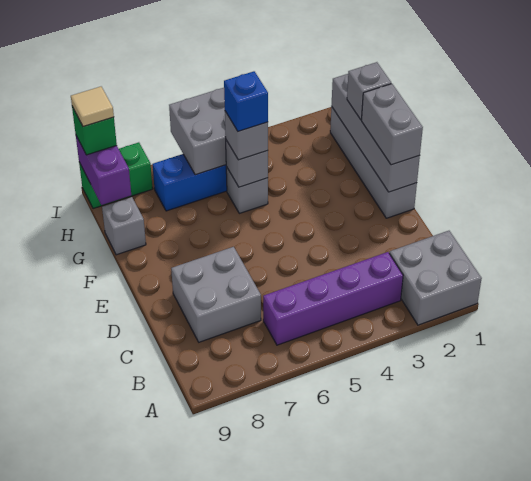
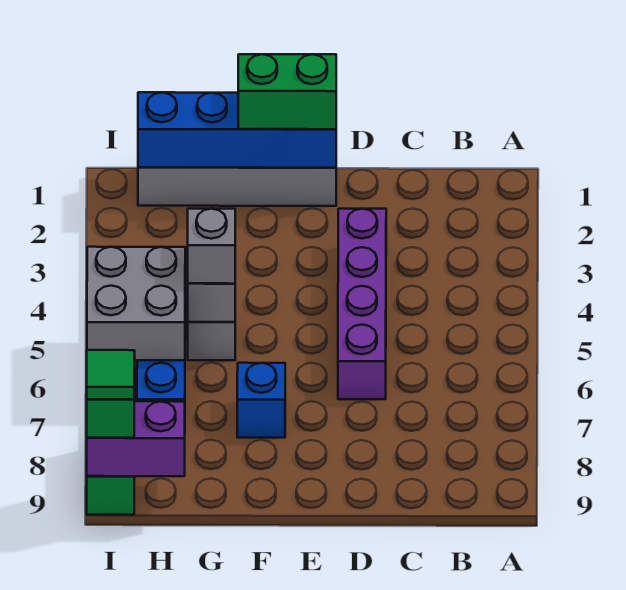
grey 2x2 brick [389,231,482,325] -> none
purple 1x4 brick [263,252,403,345] -> purple 1x4 brick moved to [338,209,386,399]
grey 2x2 brick [171,247,261,342] -> none
grey 1x4 brick [331,74,420,192] -> blue 1x4 brick [138,92,336,168]
grey 1x2 brick [362,84,423,165] -> green 1x2 brick [238,54,336,129]
grey 1x1 brick [347,62,391,120] -> none
blue 1x1 brick [224,71,268,131] -> blue 1x1 brick moved to [237,363,285,438]
grey 1x1 brick [102,197,146,255] -> none
tan 1x1 tile [71,87,114,127] -> green 1x1 tile [87,350,135,399]

